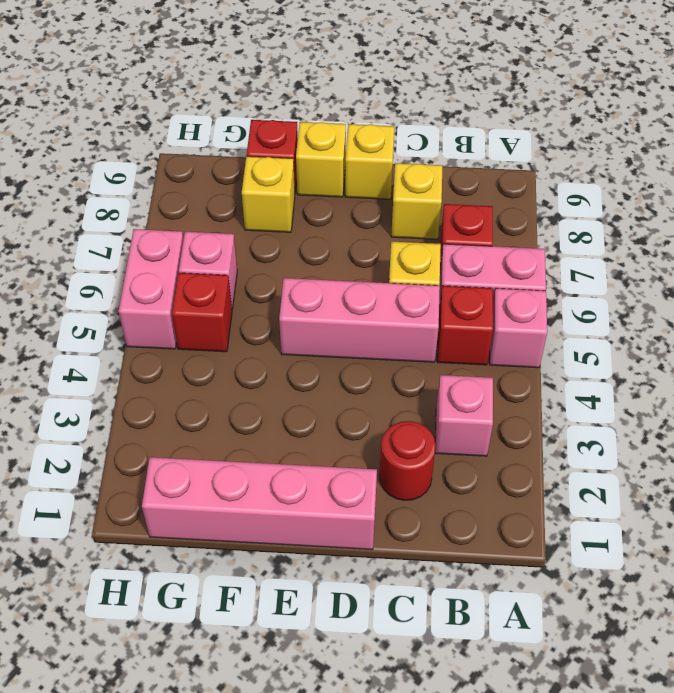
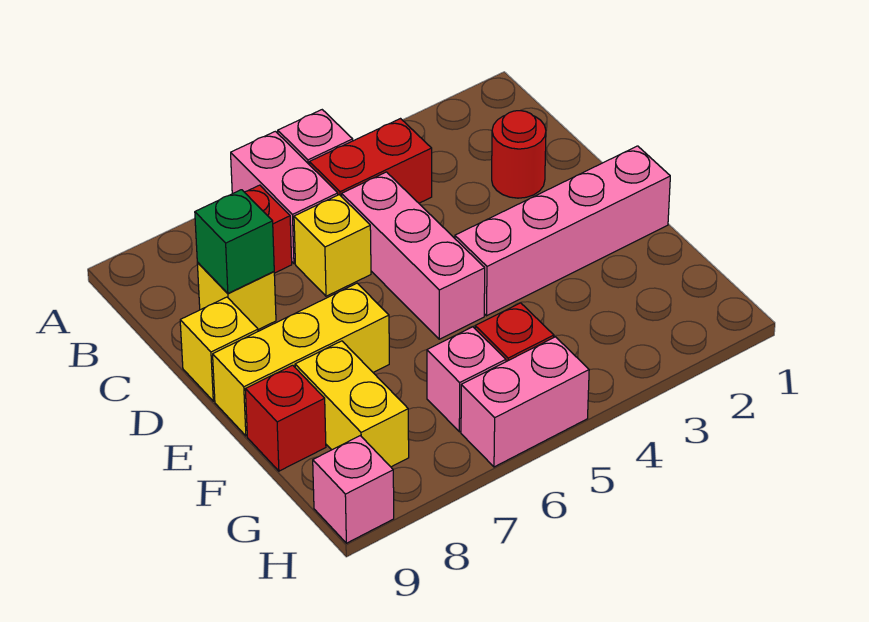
pink 1x1 brick [435,375,493,456] -> pink 1x1 brick moved to [313,436,394,543]
red 1x1 brick [437,286,493,365] -> red 1x2 brick [309,119,432,203]
none -> green 1x1 brick [195,190,274,293]
pink 1x4 brick [142,457,377,550] -> pink 1x4 brick turned to [455,146,670,316]
yellow 1x1 brick [296,122,346,197] -> yellow 1x3 brick [213,283,389,436]
yellow 1x1 brick [242,156,295,232] -> yellow 1x2 brick [295,341,409,467]

